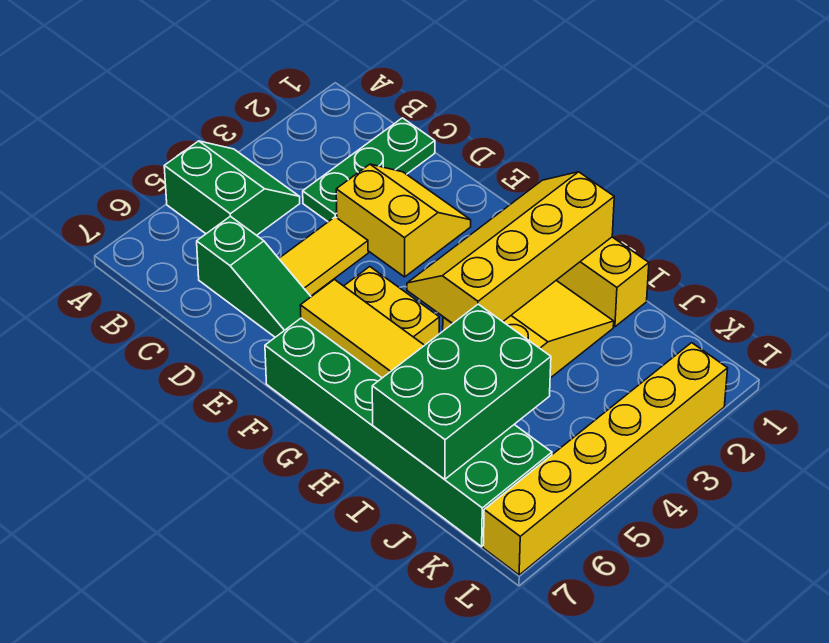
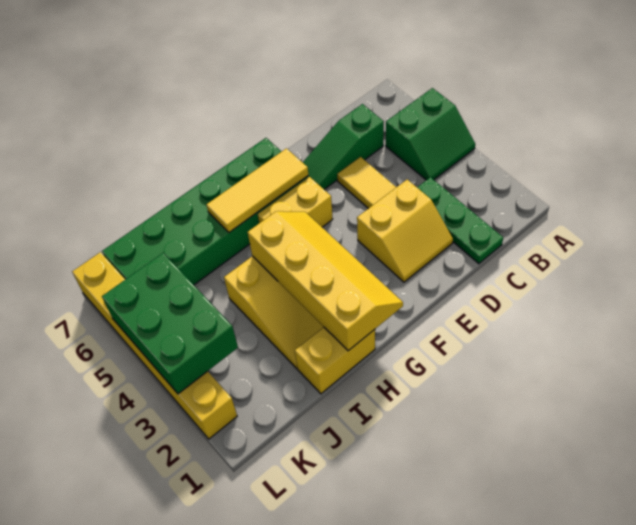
green 2x3 brick [372,304,551,479] -> green 2x3 brick moved to [102,253,238,394]

